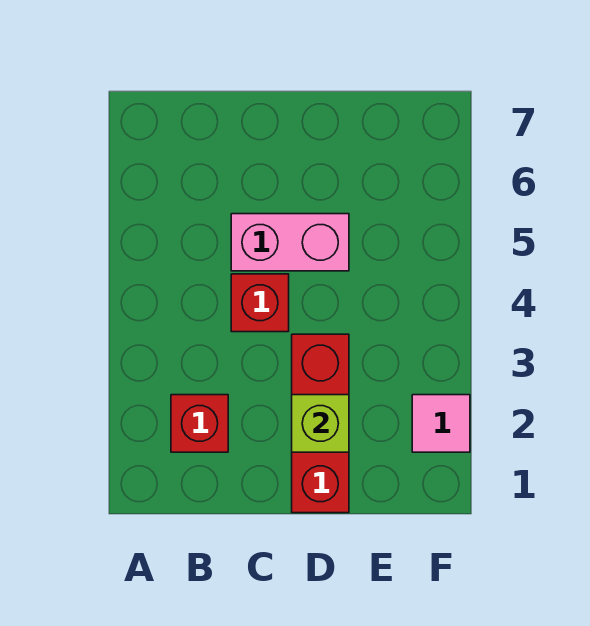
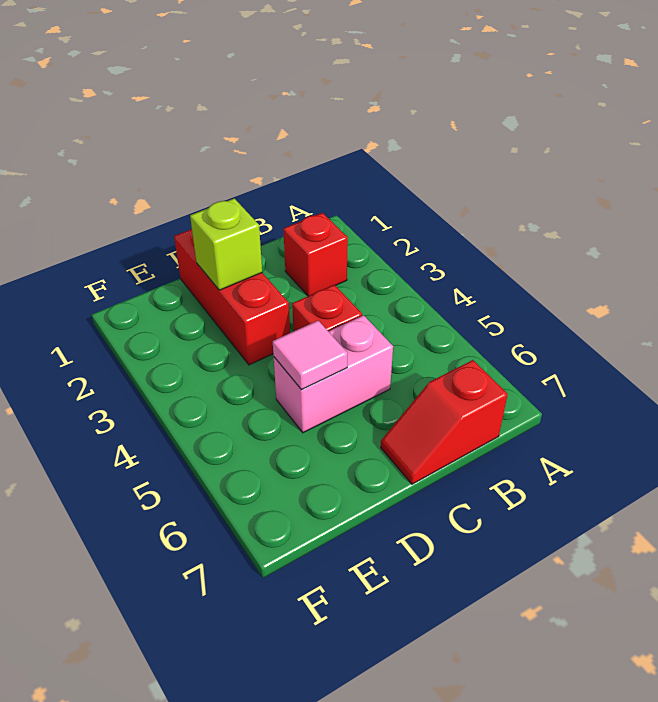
none -> red 1x2 slope [381,360,508,484]
pink 1x1 tile [412,395,470,452] -> pink 1x1 tile moved to [273,321,348,390]

